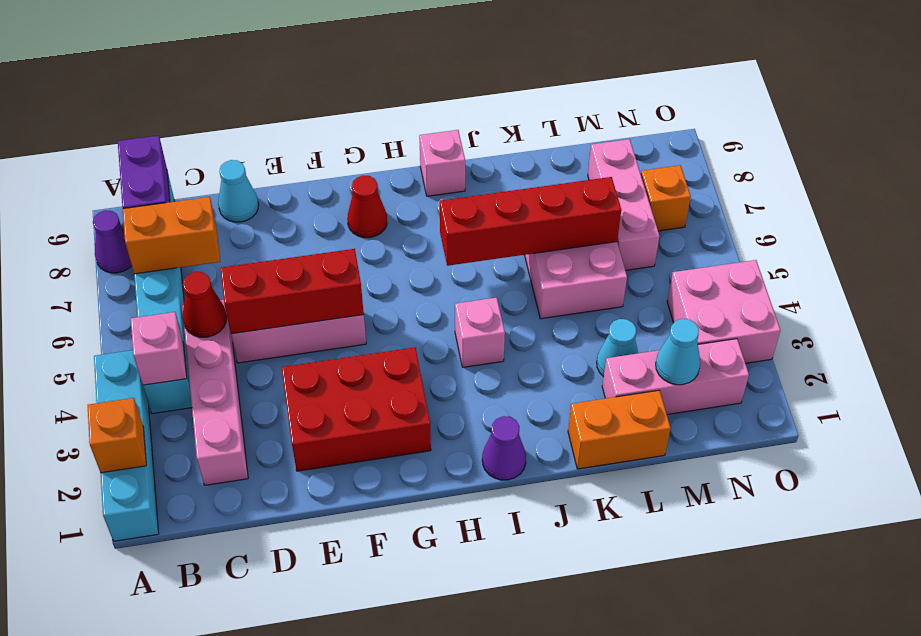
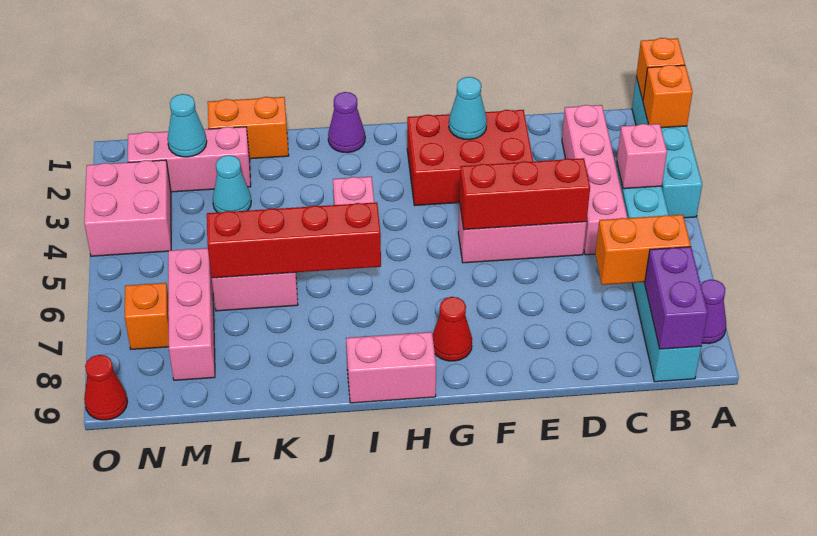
none -> orange 1x1 brick [636,38,685,100]
red 1x1 cone [182,272,227,337] -> red 1x1 cone moved to [84,355,127,420]
cyan 1x1 cone [218,160,259,222] -> cyan 1x1 cone moved to [449,77,487,140]
pink 1x1 brick [419,130,465,196] -> pink 1x2 brick [346,332,436,403]

